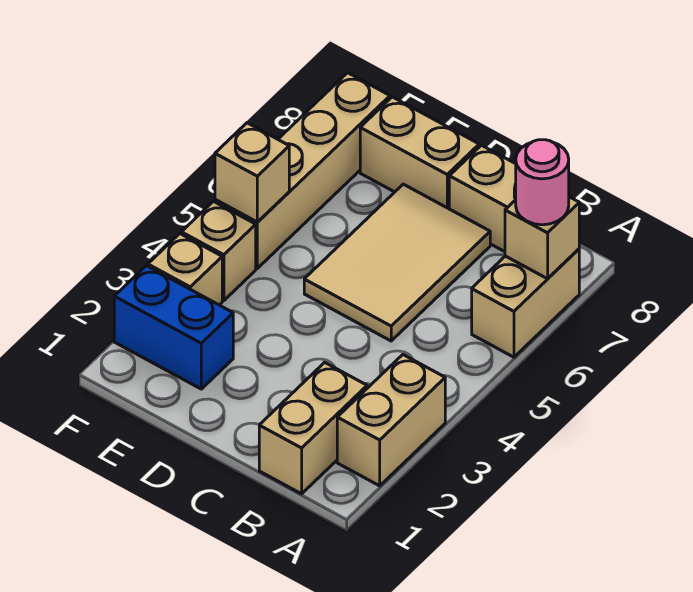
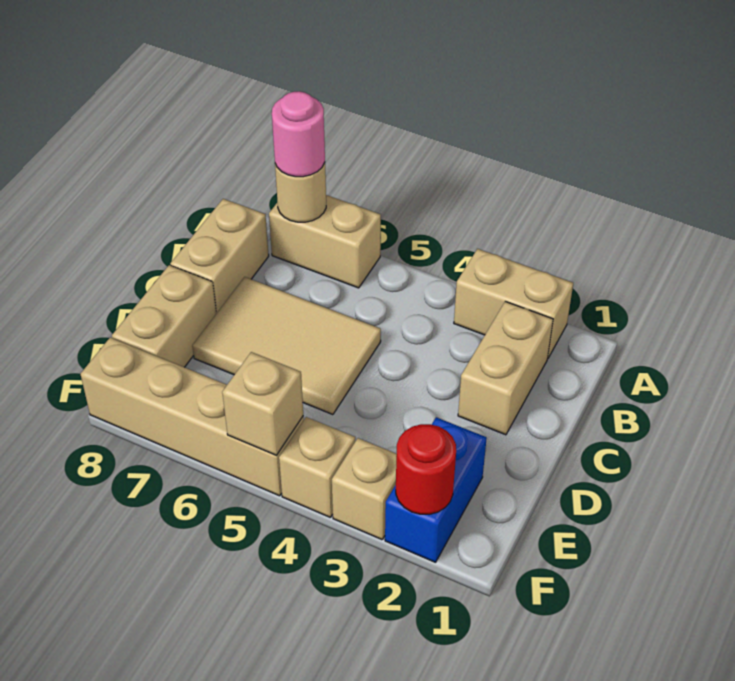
tan 1x1 brick [505,197,579,279] -> tan 1x1 round brick [275,163,326,222]
tan 1x2 brick [259,362,367,494] -> tan 1x2 brick turned to [458,301,553,435]
none -> red 1x1 round brick [396,424,456,514]

